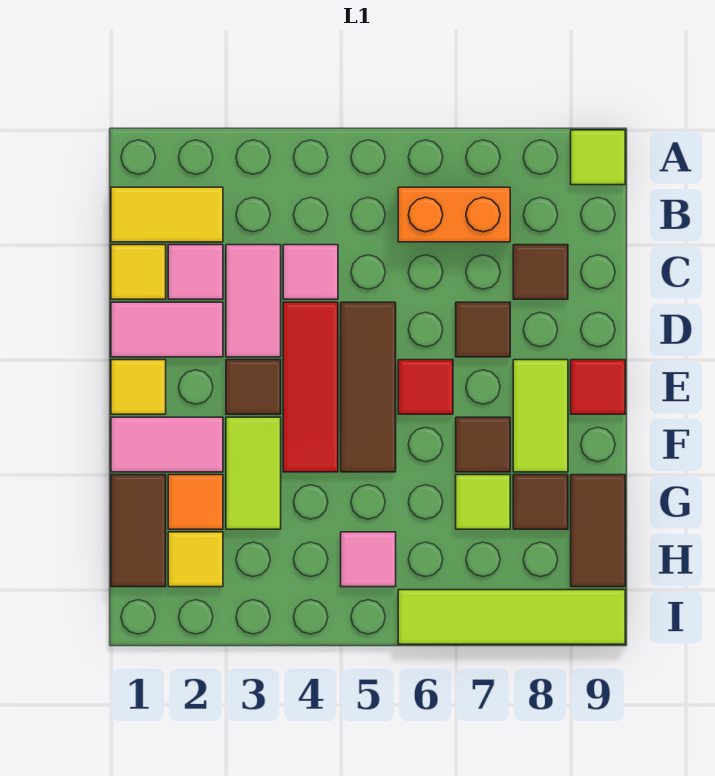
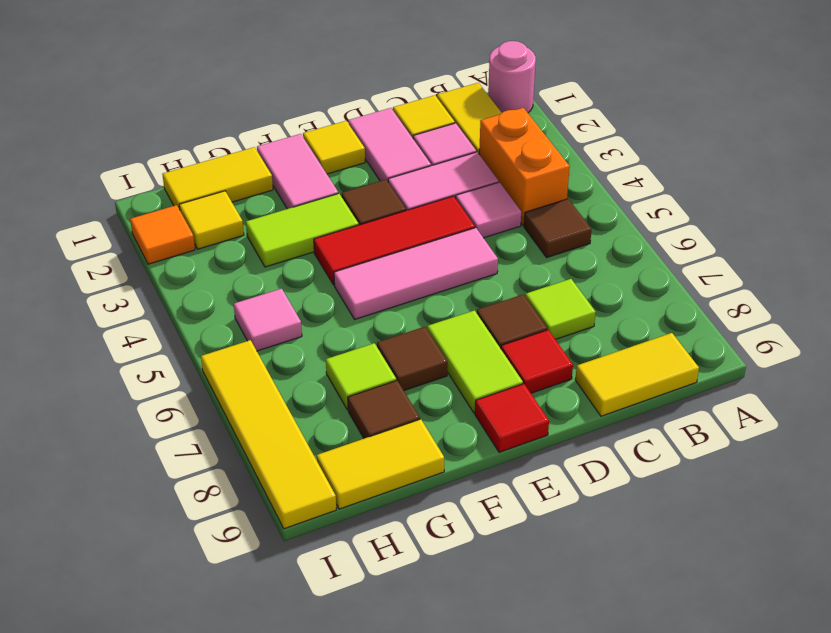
none -> pink 1x1 round brick [488,41,536,113]
lime 1x1 tile [571,130,625,185] -> lime 1x1 tile moved to [525,279,596,339]
orange 1x2 brick [398,187,510,242] -> orange 1x2 brick moved to [479,108,570,225]
none -> yellow 1x2 tile [575,333,699,416]
brown 1x1 tile [513,245,568,299] -> brown 1x1 tile moved to [524,199,592,258]
brown 1x3 tile [341,302,396,472] -> pink 1x3 tile [334,228,498,319]
red 1x1 tile [398,360,453,414] -> red 1x1 tile moved to [501,330,573,393]
lime 1x2 tile [513,360,568,472] -> lime 1x2 tile turned to [427,310,523,413]
brown 1x2 tile [111,475,166,587] -> yellow 1x2 tile [162,147,273,210]
orange 1x1 tile [168,475,223,529] -> orange 1x1 tile moved to [130,205,195,264]
brown 1x2 tile [571,475,625,587] -> yellow 1x2 tile [317,419,444,509]
lime 1x4 tile [398,590,625,644] -> yellow 1x4 tile [201,340,336,529]

